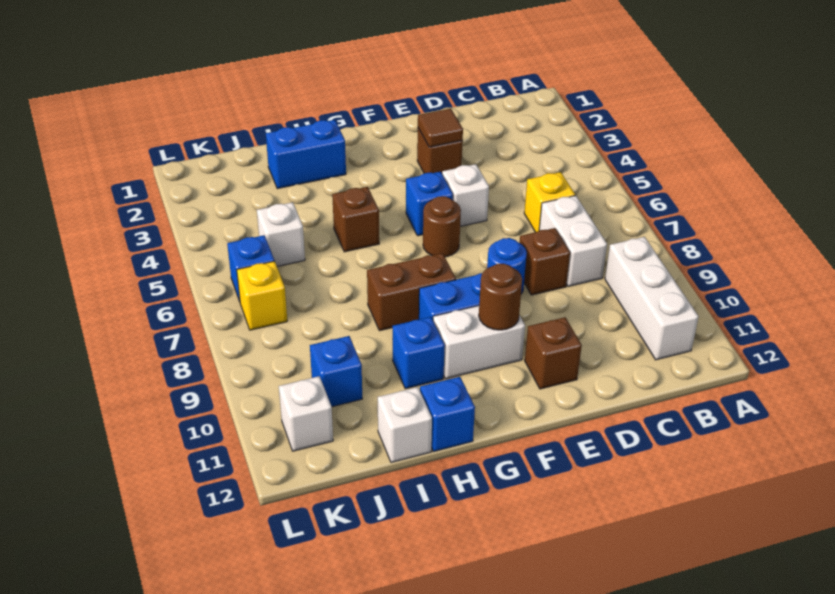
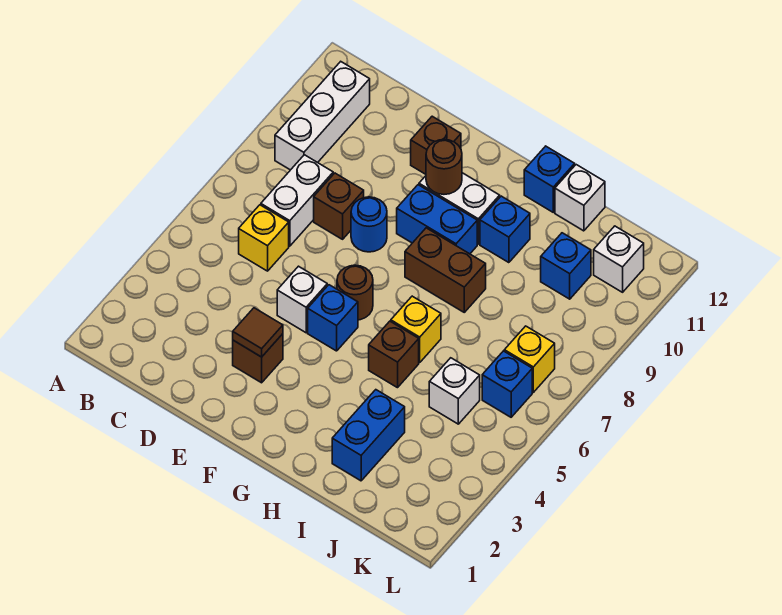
blue 1x2 brick [266,120,346,189] -> blue 1x2 brick turned to [332,390,405,481]
none -> yellow 1x1 brick [391,296,441,362]

